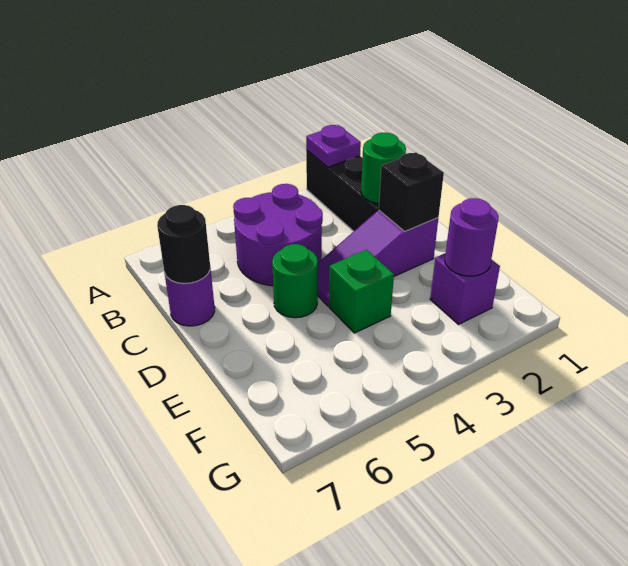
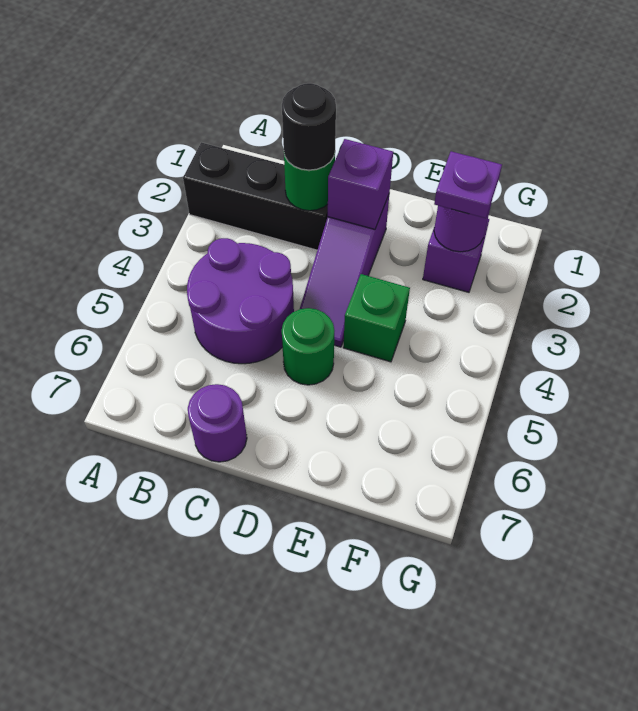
purple 1x1 plate [306,125,361,167] -> purple 1x1 plate moved to [434,151,502,218]
black 1x1 round brick [157,205,210,284] -> black 1x1 round brick moved to [282,83,336,170]
black 1x1 brick [379,152,444,231] -> purple 1x1 brick [328,139,393,229]

